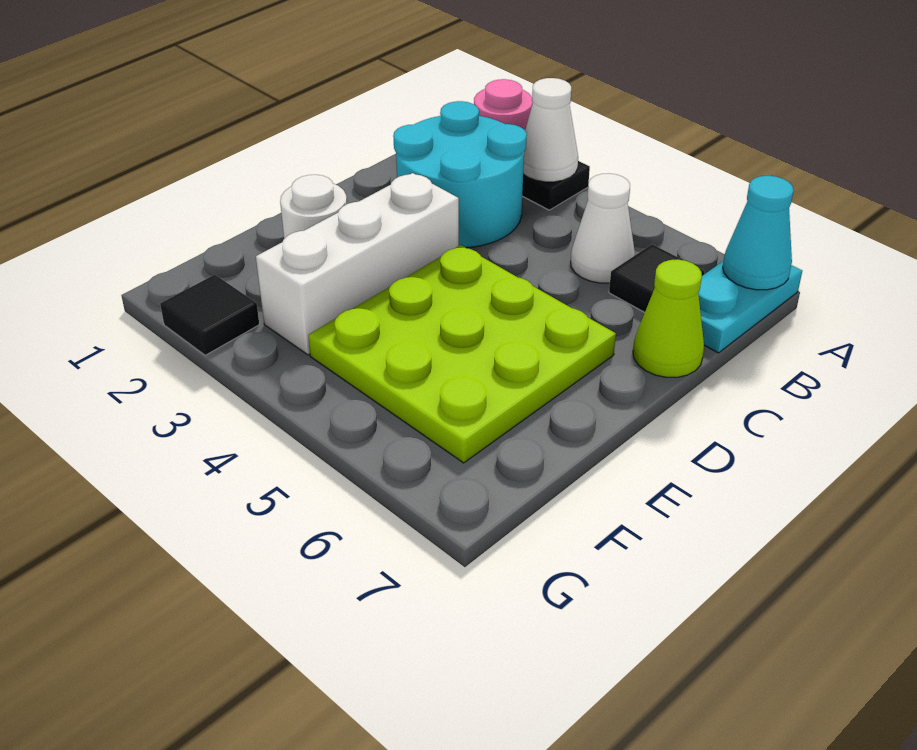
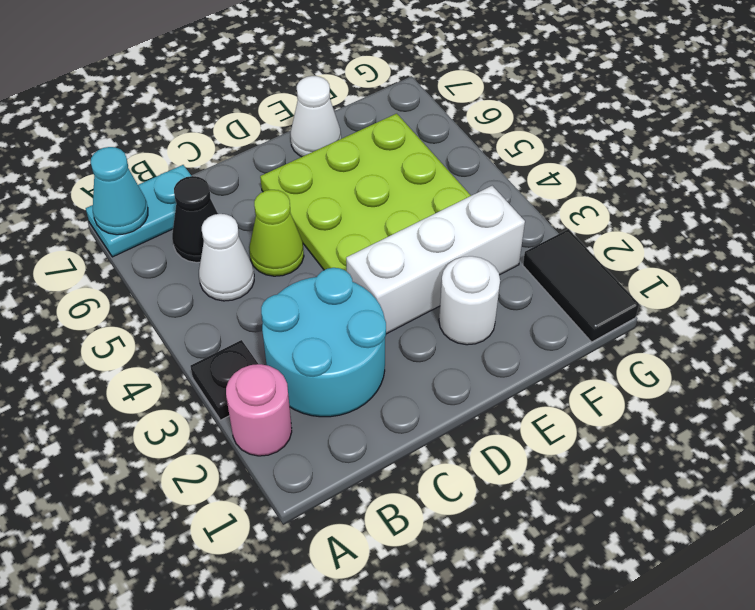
white 1x1 cone [523,78,578,182] -> white 1x1 cone moved to [291,76,341,157]
black 1x1 tile [609,244,704,312] -> black 1x1 cone [172,176,218,263]
lime 1x1 cone [633,259,704,377] -> lime 1x1 cone moved to [249,190,304,276]
black 1x1 tile [160,275,259,355] -> black 1x2 tile [523,229,639,342]

